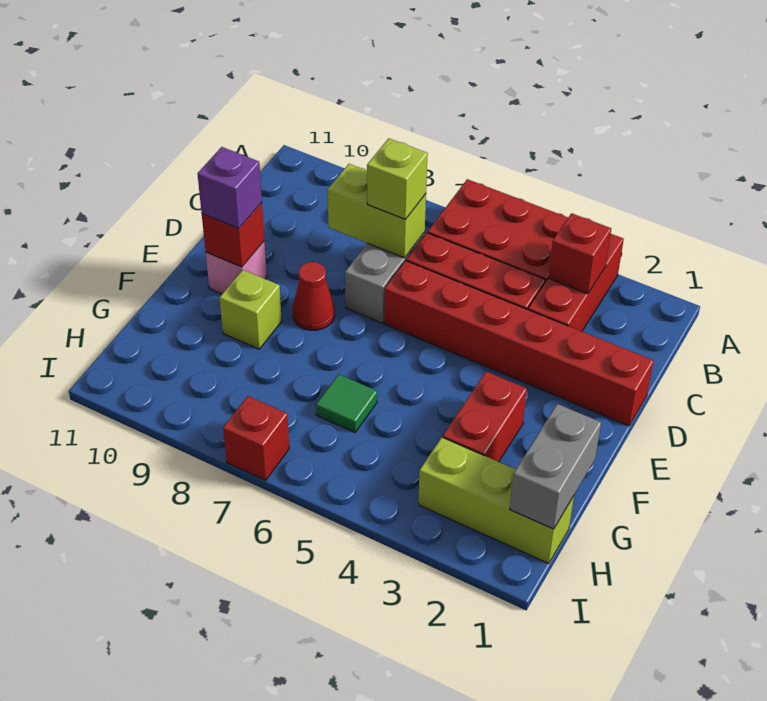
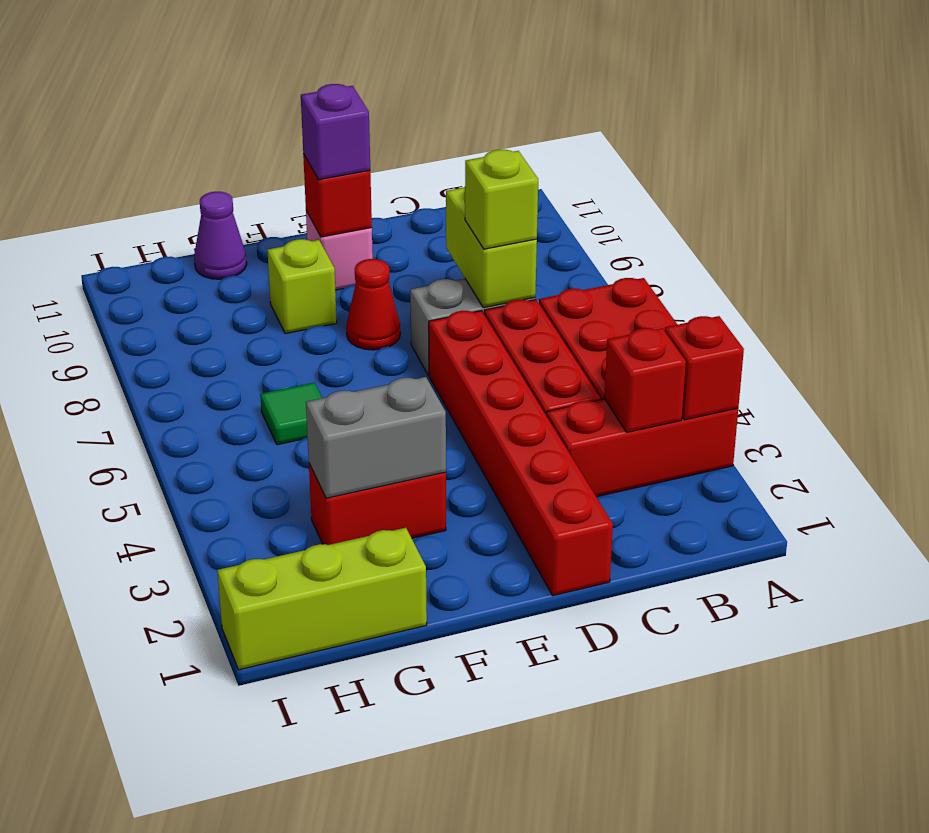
grey 1x2 brick [510,404,601,529] -> grey 1x2 brick moved to [306,377,446,498]
none -> purple 1x1 cone [194,192,247,279]
lime 1x3 brick [418,437,574,564] -> lime 1x3 brick turned to [217,528,427,670]
red 1x1 brick [223,396,289,480] -> red 1x1 brick moved to [665,316,744,420]

